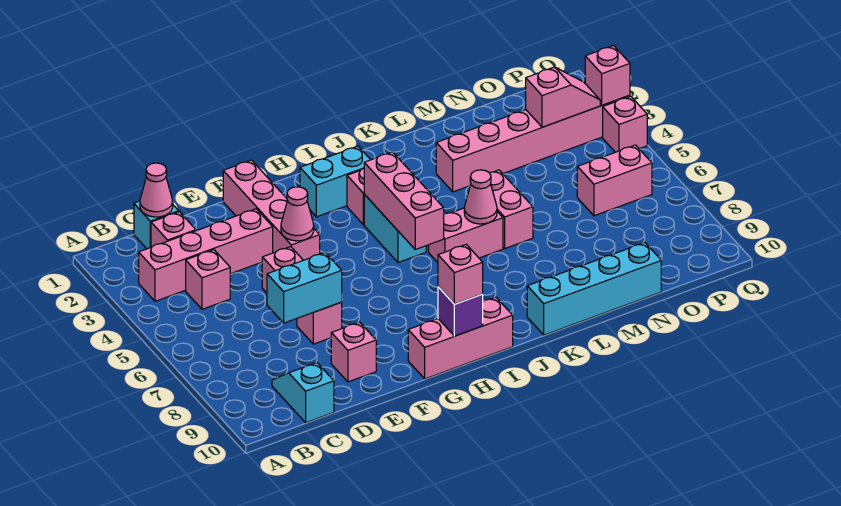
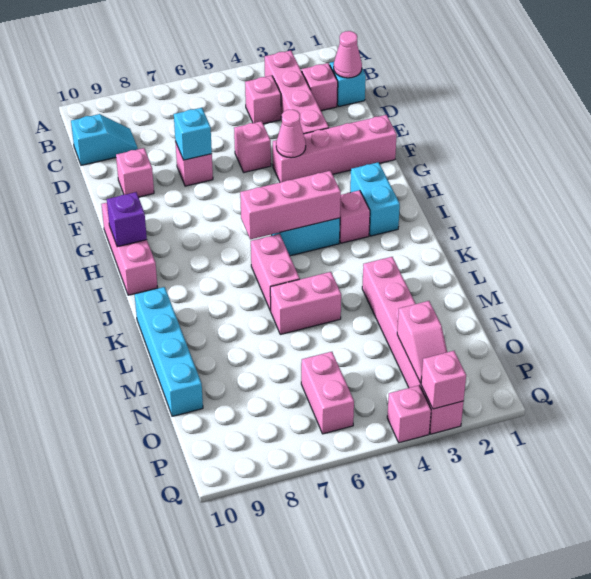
cyan 1x2 brick [267,253,342,323] -> cyan 1x1 brick [174,108,212,160]
pink 1x1 brick [438,245,483,304] -> none
pink 1x1 cone [464,170,497,224] -> none

